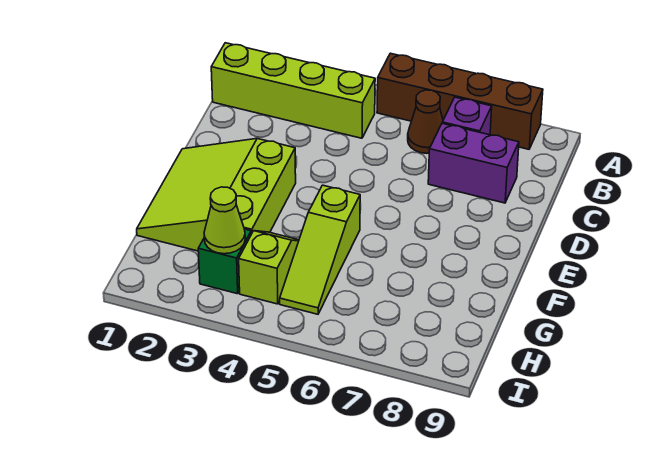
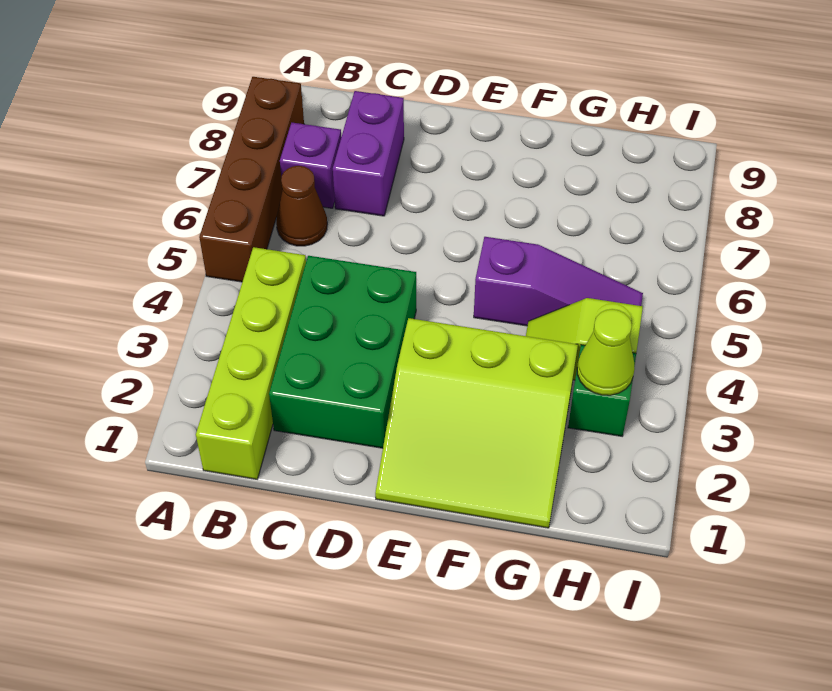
none -> green 2x3 brick [269,256,416,448]
lime 1x3 slope [280,185,360,314] -> purple 1x3 slope [474,237,643,326]

